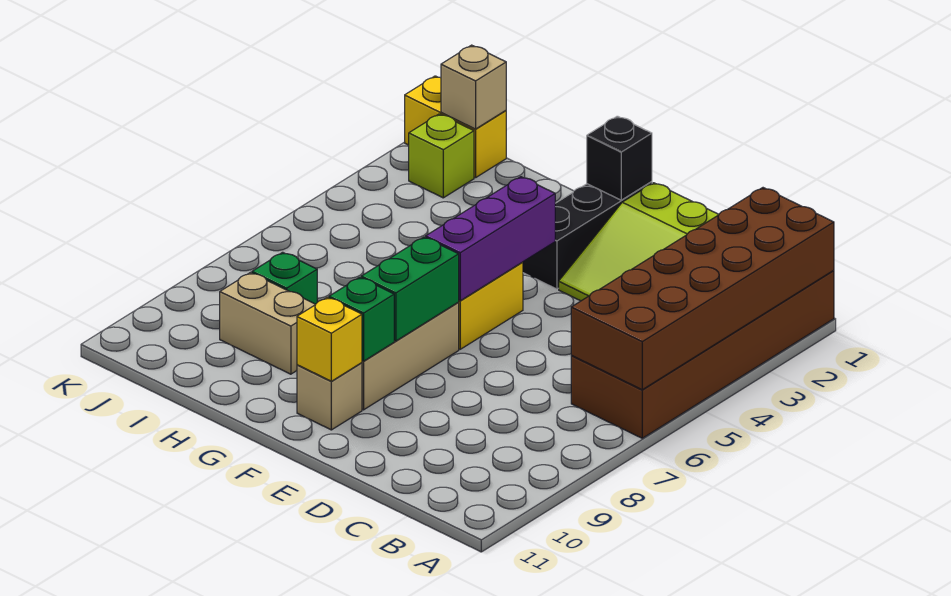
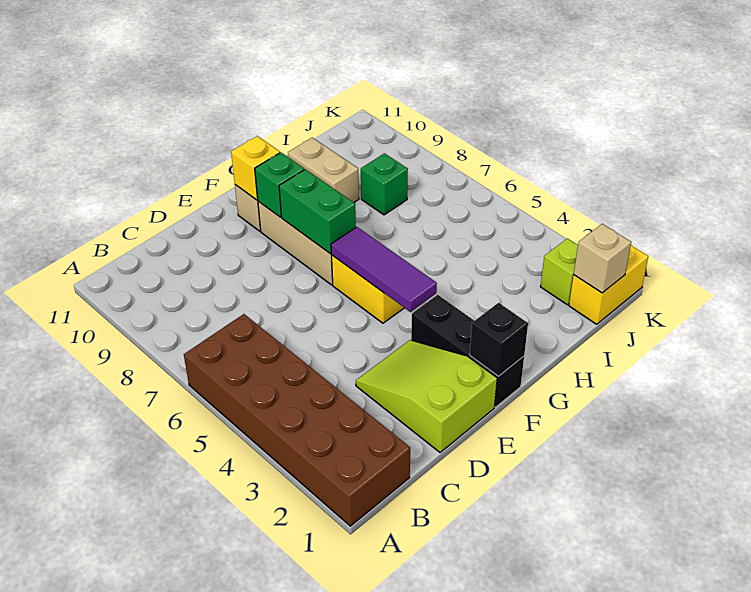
brown 2x6 brick [571,188,834,390] -> none
purple 1x3 brick [426,177,555,301] -> purple 1x3 tile [331,227,437,312]
tan 1x2 brick [220,273,316,374] -> tan 1x2 brick turned to [288,138,359,202]

